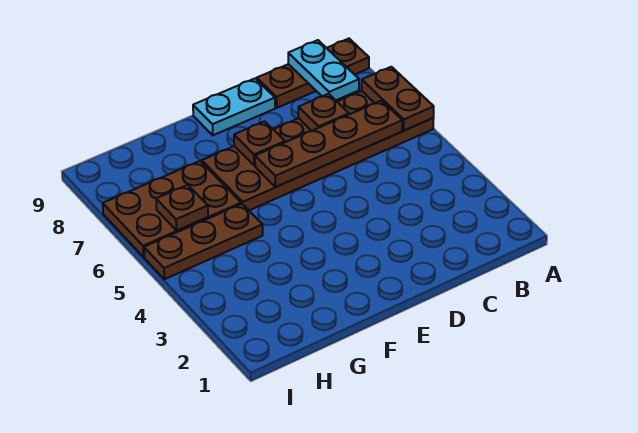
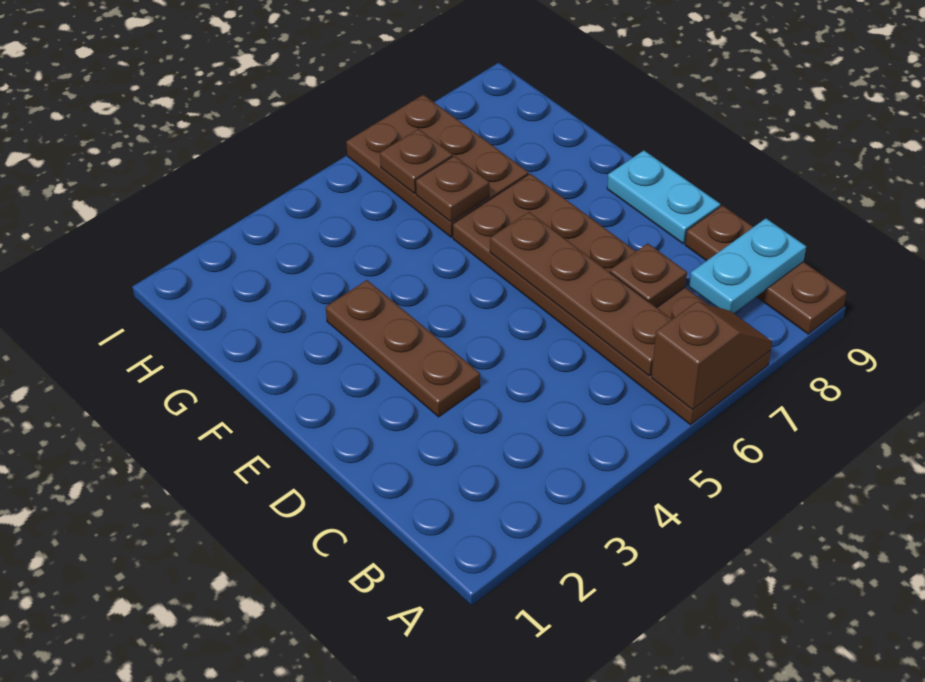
brown 1x2 plate [362,67,434,131] -> brown 1x2 slope [651,302,772,410]
brown 1x1 plate [234,121,285,166] -> brown 1x1 plate moved to [416,156,489,222]
brown 1x3 plate [144,204,263,279] -> brown 1x3 plate moved to [326,280,480,417]

